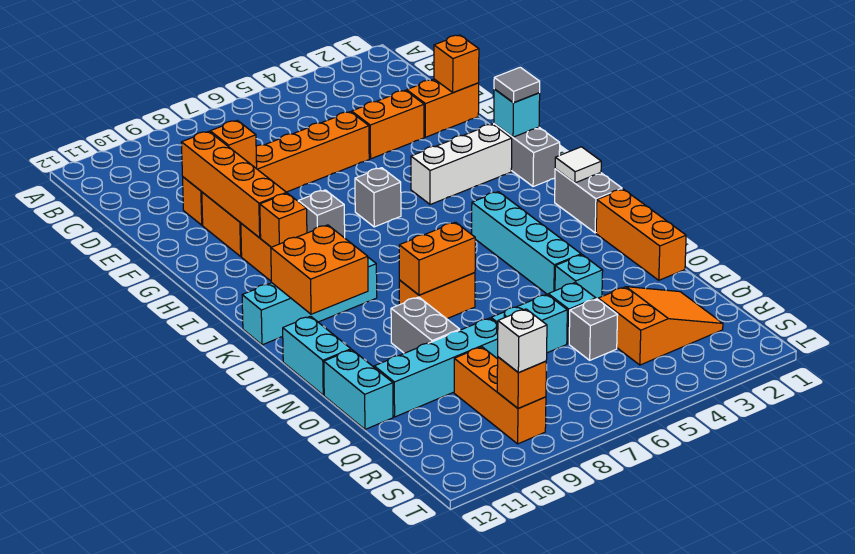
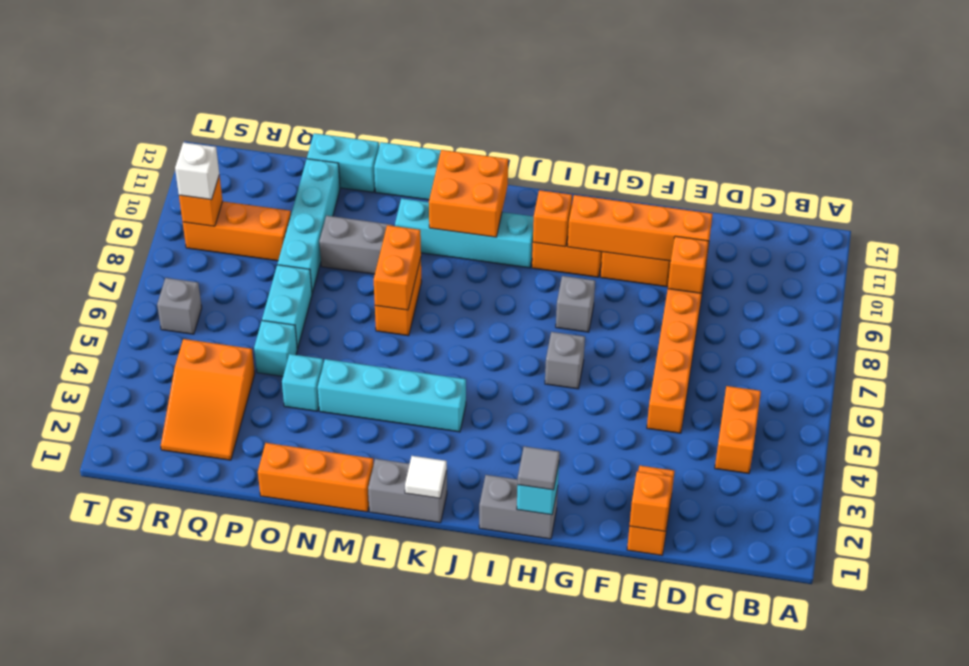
orange 1x2 brick [352,90,424,159] -> orange 1x2 brick moved to [715,386,761,473]
white 1x3 brick [411,124,512,205] -> none
cyan 1x4 brick [242,257,377,345] -> cyan 1x4 brick turned to [395,198,534,268]
grey 1x1 brick [569,299,618,360] -> grey 1x1 brick moved to [157,278,202,334]

